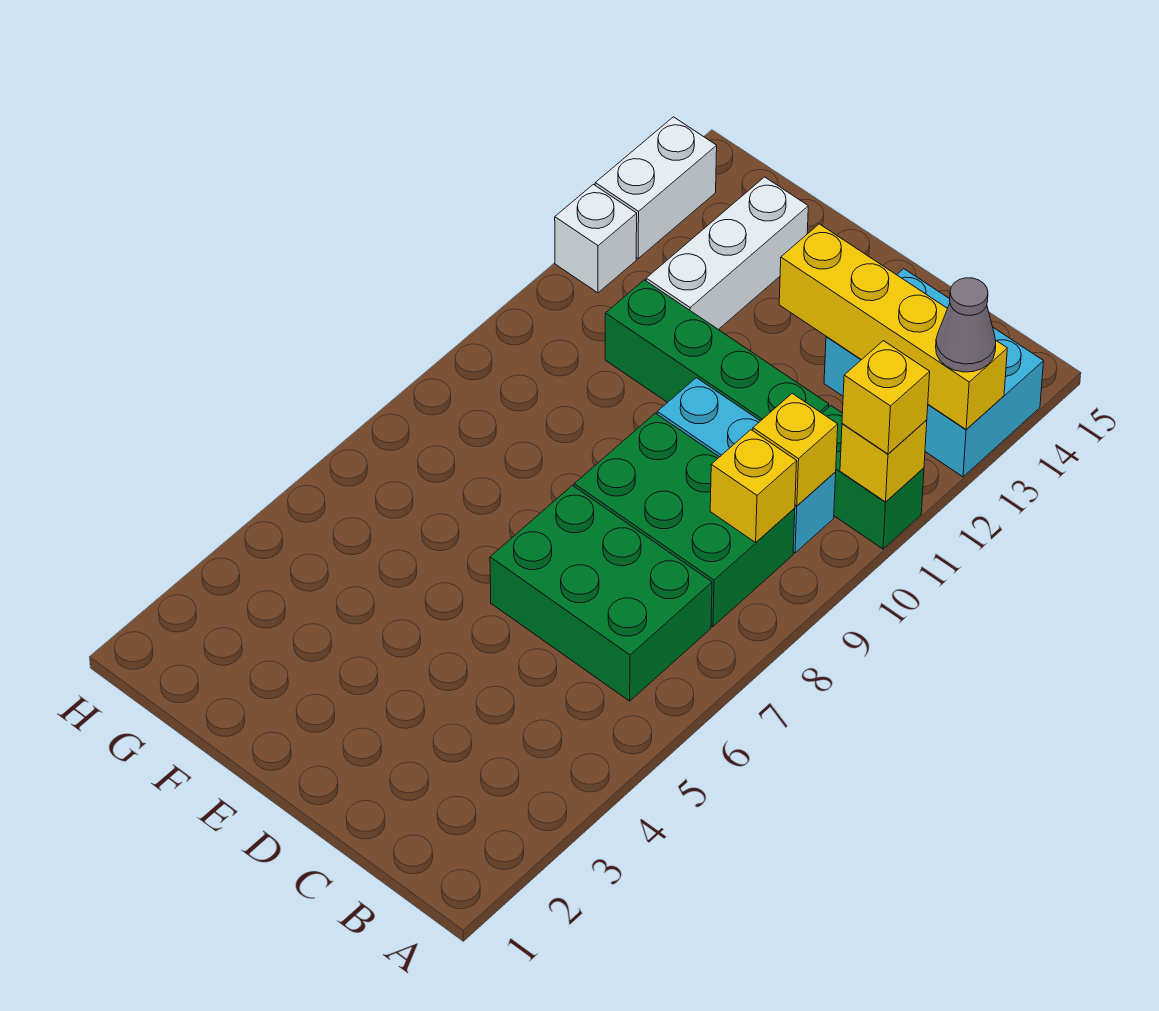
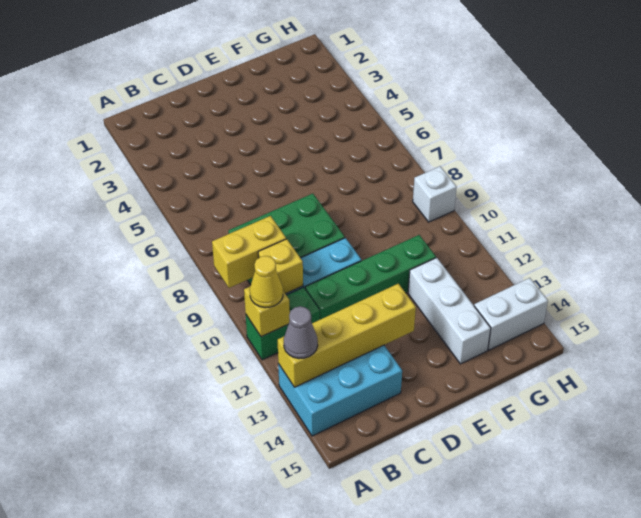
yellow 1x1 brick [842,341,930,454] -> yellow 1x1 cone [250,256,283,308]
green 2x3 brick [490,485,712,701] -> none
yellow 1x1 brick [710,430,797,542] -> yellow 1x2 brick [212,216,286,288]
white 1x1 brick [555,184,637,293] -> white 1x1 brick moved to [413,166,457,222]
white 1x2 brick [595,117,717,259] -> white 1x2 brick turned to [474,278,548,350]

